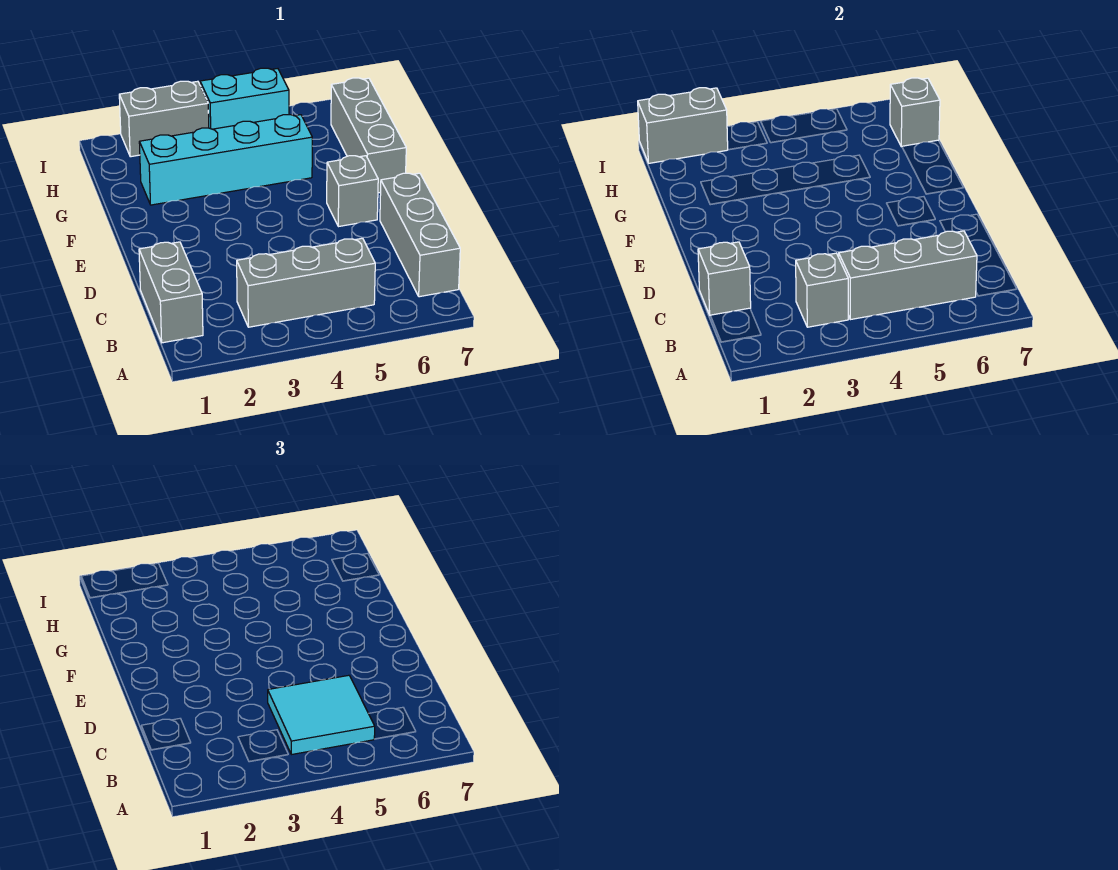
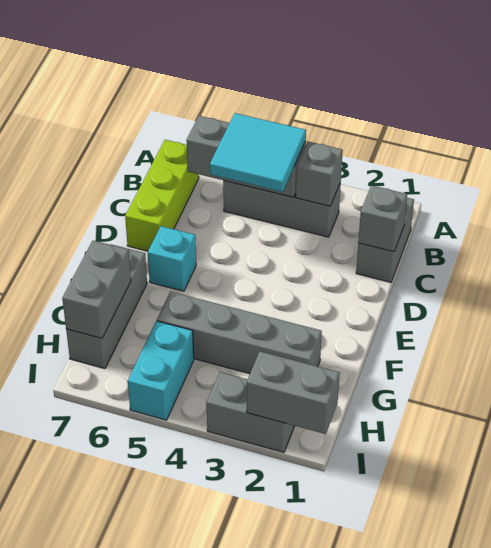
grey 1x3 brick [380,173,460,297] -> lime 1x3 brick [125,140,199,251]
grey 1x1 brick [327,156,378,227] -> cyan 1x1 brick [148,226,196,291]
cyan 1x4 brick [139,115,312,205] -> grey 1x4 brick [157,292,322,374]
grey 1x1 brick [890,78,940,147] -> grey 1x2 brick [62,241,131,338]
cyan 1x2 brick [200,68,289,129] -> cyan 1x2 brick turned to [128,321,194,420]

